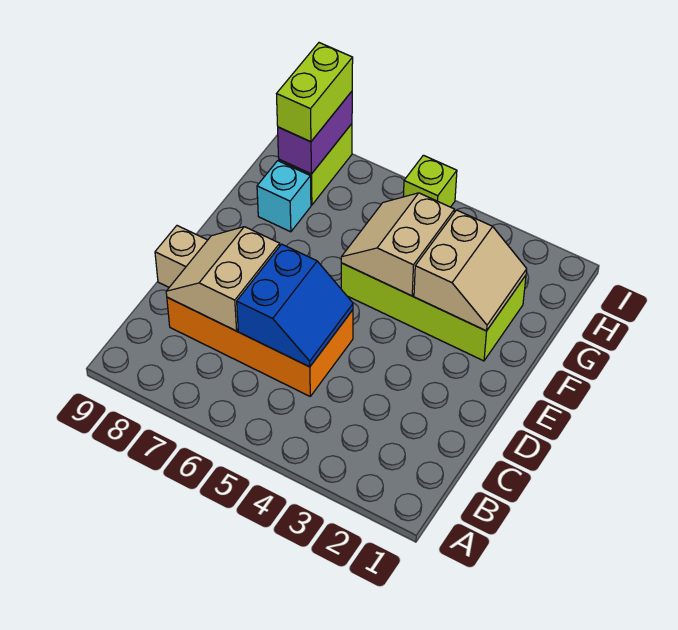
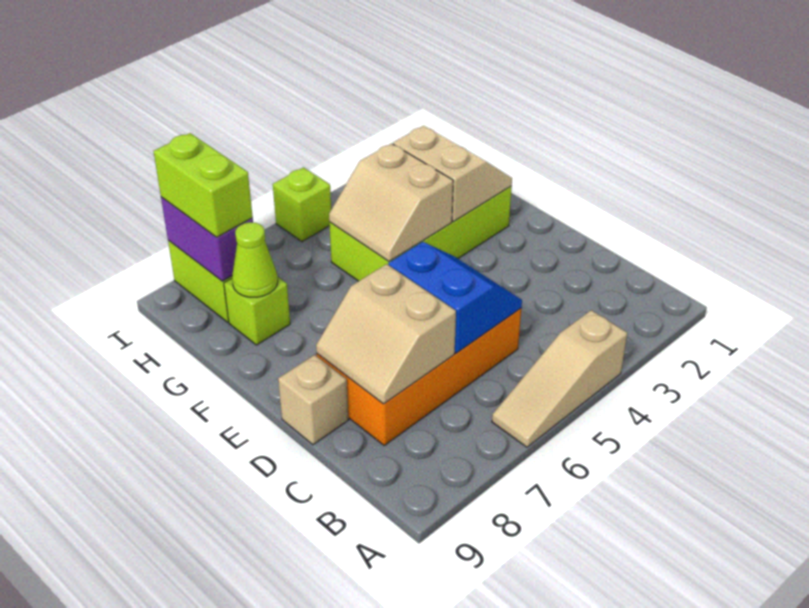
none -> tan 1x3 slope [492,310,627,447]
cyan 1x1 brick [257,161,311,232] -> lime 1x1 brick [224,277,290,345]
none -> lime 1x1 cone [232,222,278,297]

